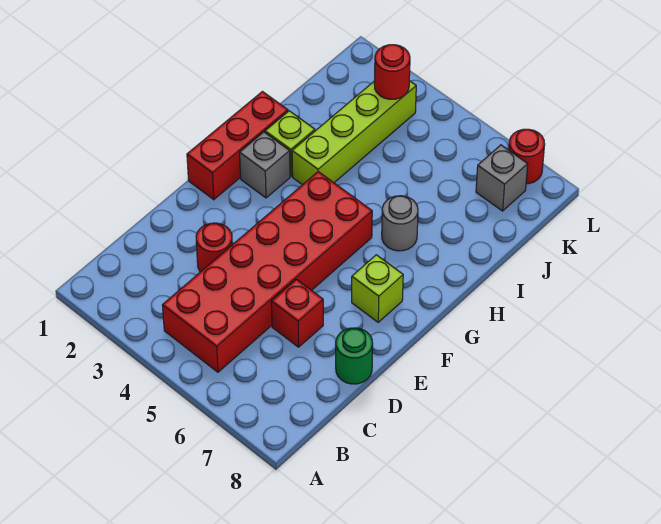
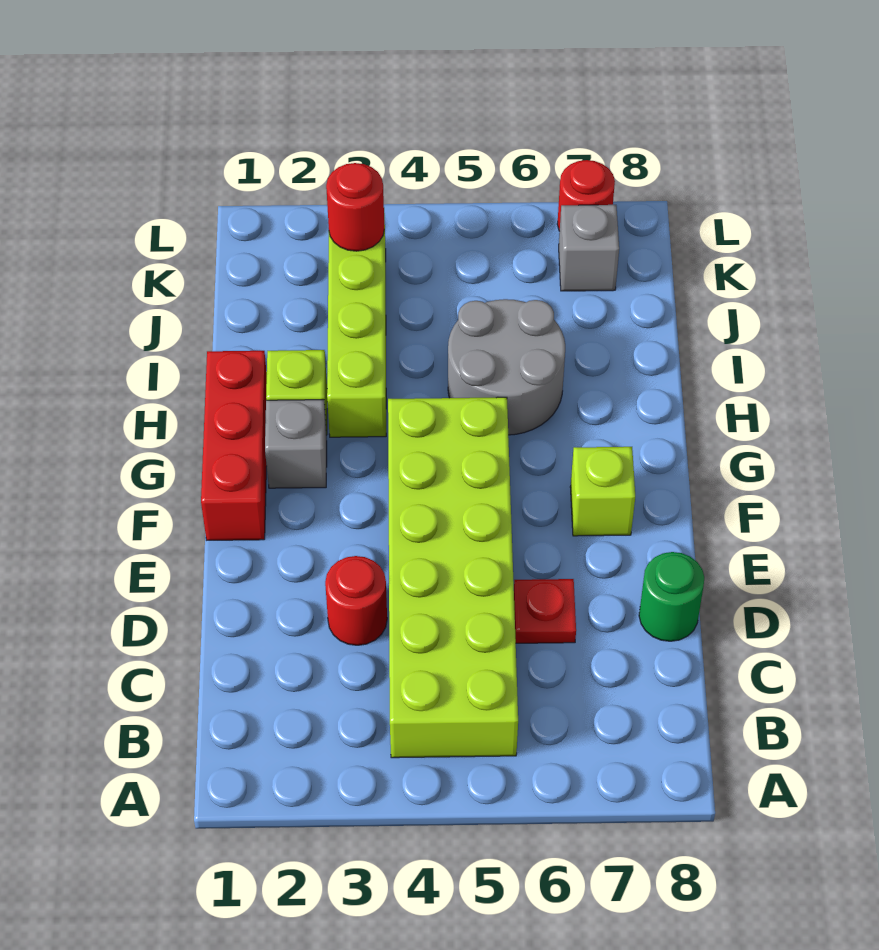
red 2x6 brick [162,172,372,372] -> lime 2x6 brick [388,397,518,758]
red 1x1 brick [271,279,323,347] -> red 1x1 plate [514,579,576,643]
grey 1x1 round brick [382,196,418,251] -> grey 2x2 round brick [448,299,565,435]

